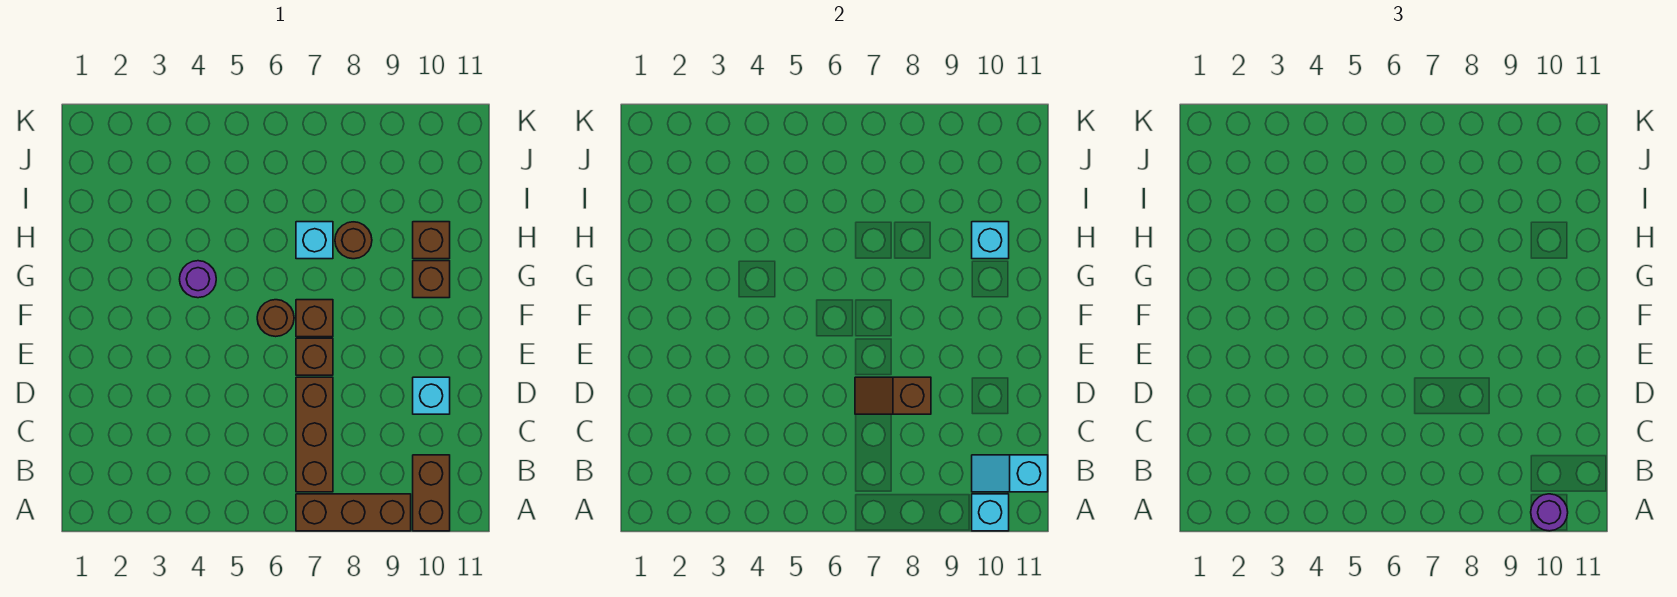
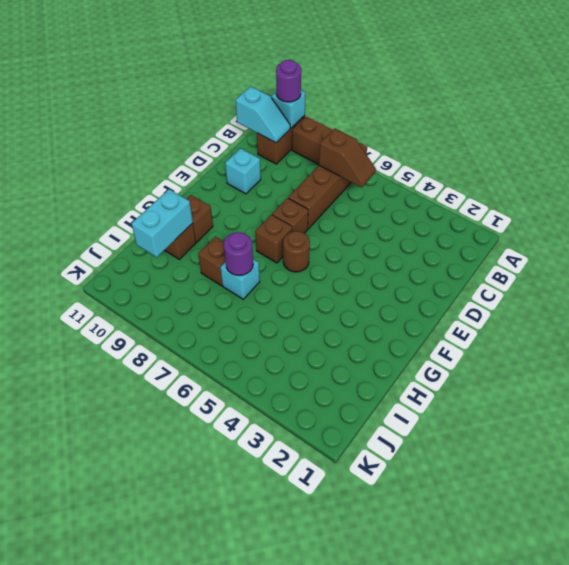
brown 1x2 slope [855,377,931,414] -> brown 1x2 slope moved to [319,128,376,187]
purple 1x1 round brick [180,261,216,298] -> purple 1x1 round brick moved to [224,232,253,275]
brown 1x1 round brick [335,222,372,259] -> brown 1x1 brick [198,237,226,286]
cyan 1x1 brick [972,222,1009,259] -> cyan 1x2 brick [132,189,193,257]

